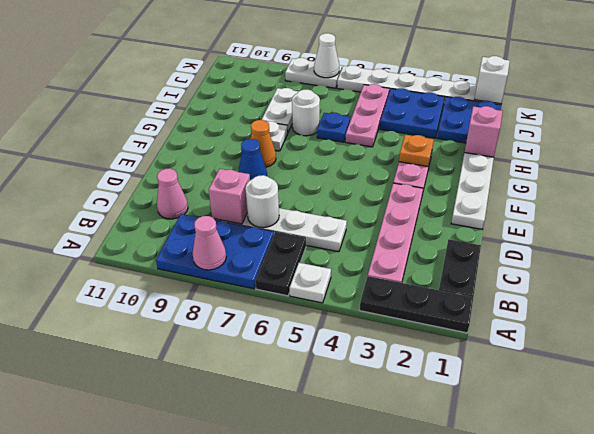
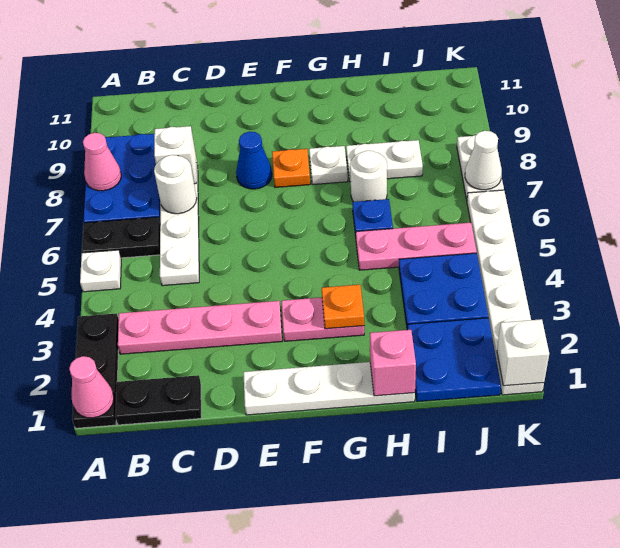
pink 1x1 brick [209,169,250,224] -> white 1x1 brick [154,126,196,184]
pink 1x1 cone [157,169,188,219] -> pink 1x1 cone moved to [69,356,114,418]
orange 1x1 cone [251,120,276,167] -> orange 1x1 plate [272,149,310,187]

